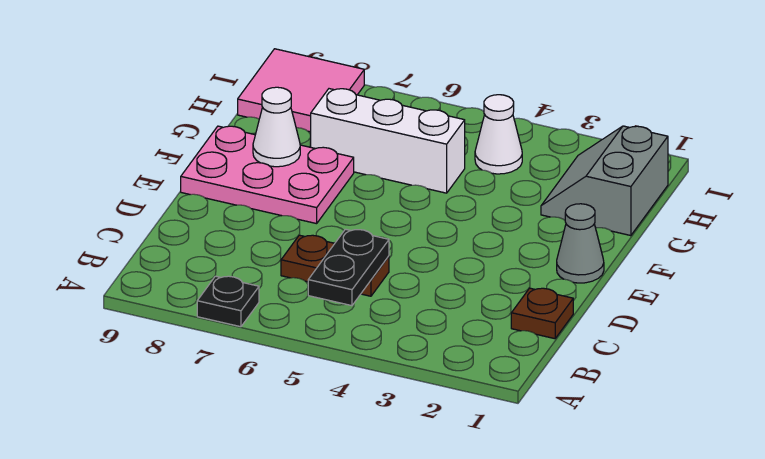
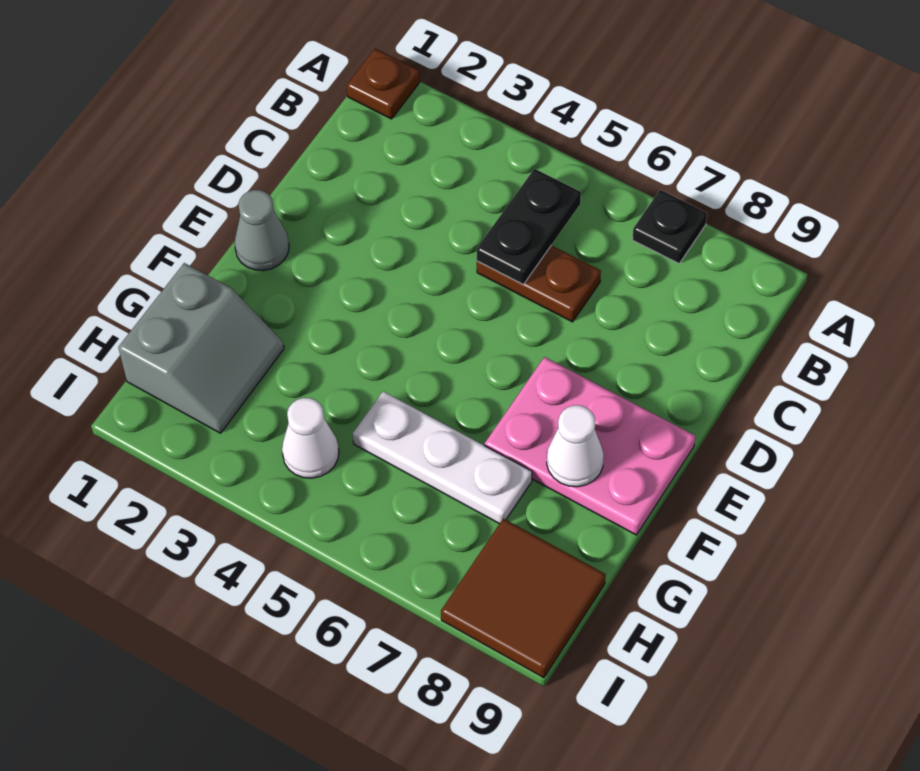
brown 1x1 plate [511,288,573,339] -> brown 1x1 plate moved to [347,49,420,119]
white 1x3 brick [311,89,465,193] -> white 1x3 plate [353,392,532,524]
pink 2x2 tile [238,49,364,132] -> brown 2x2 tile [441,519,605,678]

